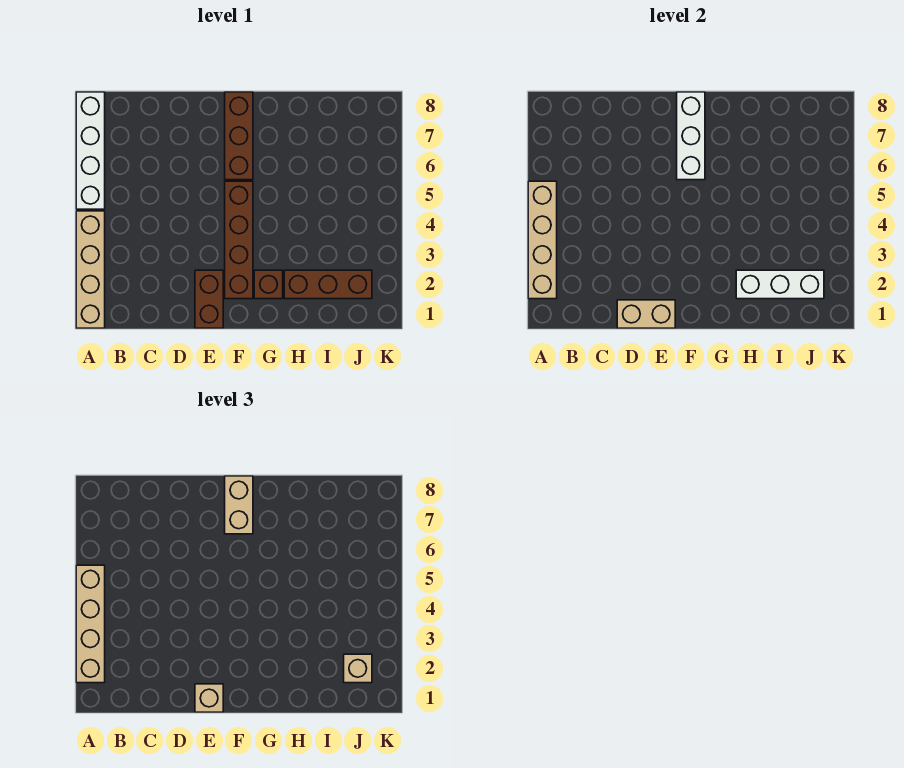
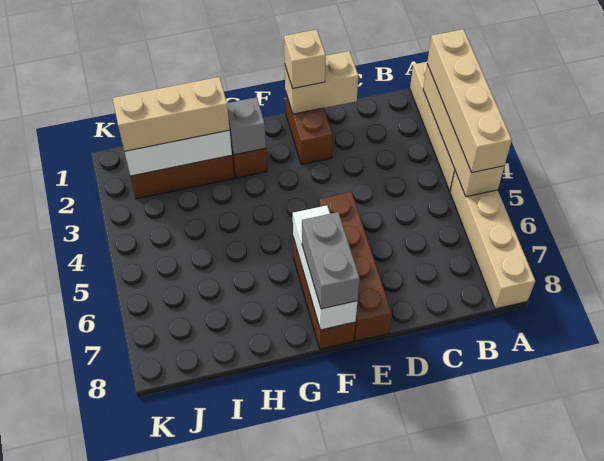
white 1x4 brick [76,92,105,209] -> tan 1x4 brick [450,171,535,309]
brown 1x4 brick [225,181,253,299] -> brown 1x4 brick moved to [319,192,392,341]
tan 1x2 brick [225,476,253,534] -> grey 1x2 brick [302,212,360,309]
none -> grey 1x1 brick [227,97,266,155]
tan 1x1 brick [344,654,372,683] -> tan 1x3 brick [113,77,230,151]

